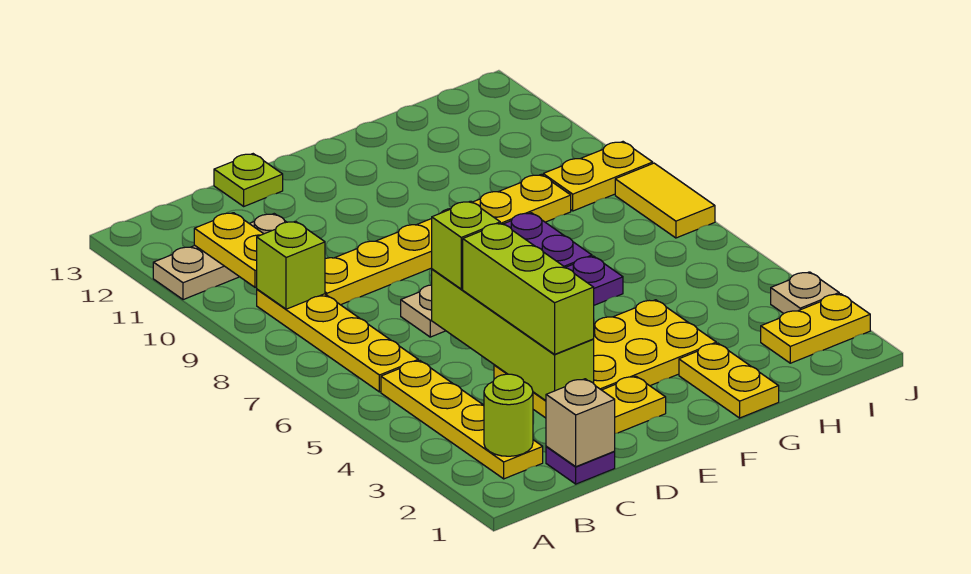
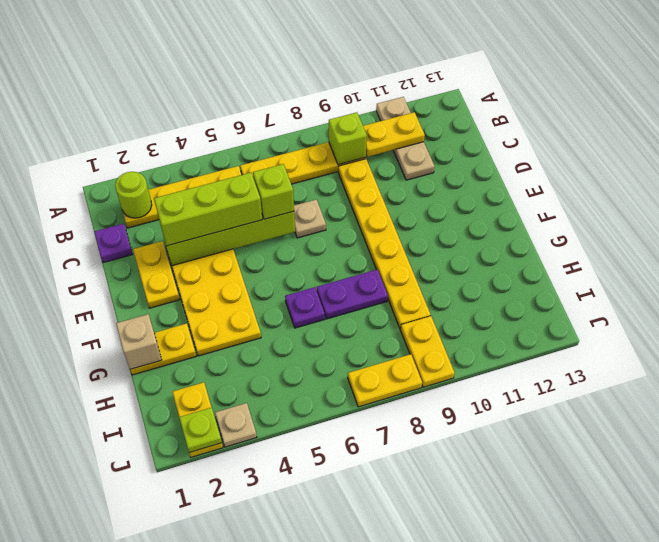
tan 1x1 brick [546,379,615,467] -> tan 1x1 brick moved to [116,314,162,369]
lime 1x1 plate [214,154,283,206] -> lime 1x1 plate moved to [179,407,222,453]
yellow 1x2 tile [615,163,715,238] -> yellow 1x2 plate [348,354,422,407]

